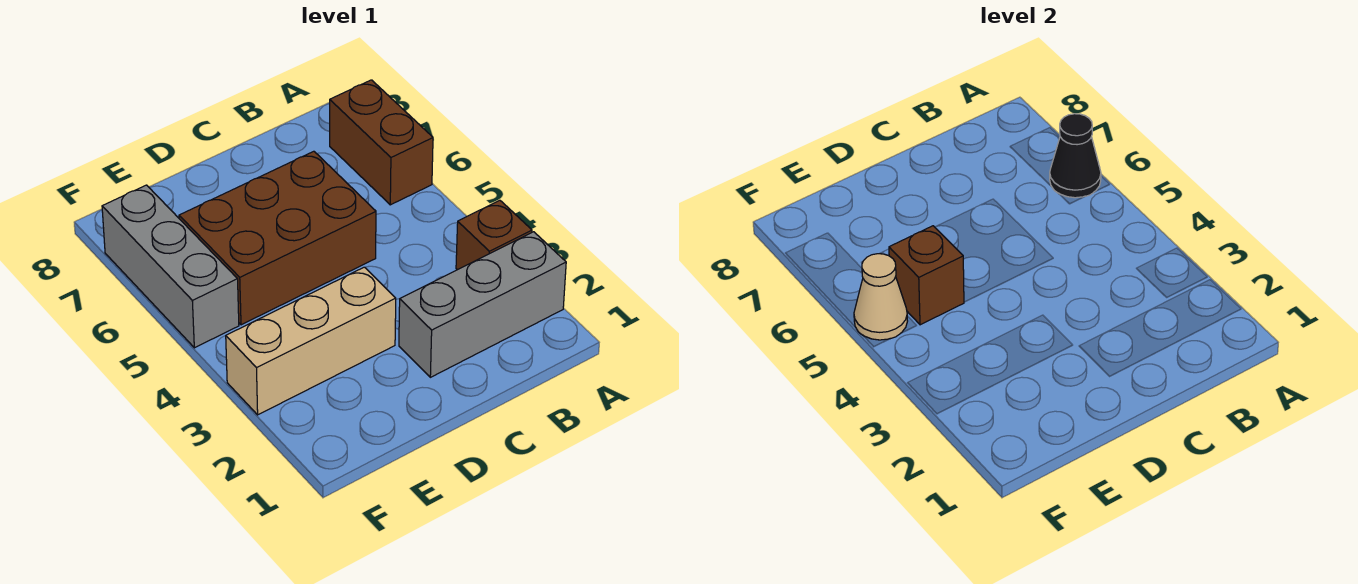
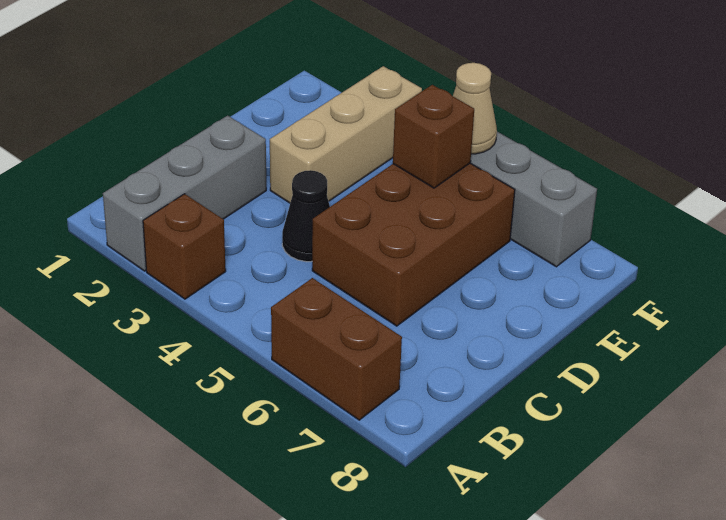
black 1x1 cone [1050,114,1101,198] -> black 1x1 cone moved to [282,170,330,262]

